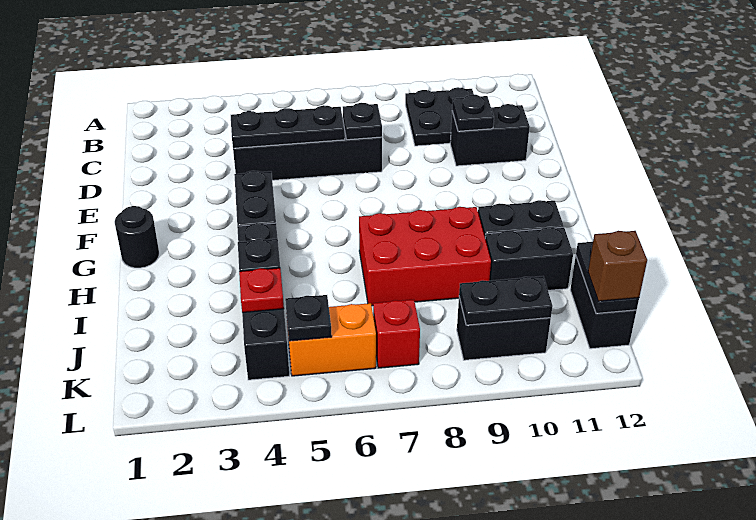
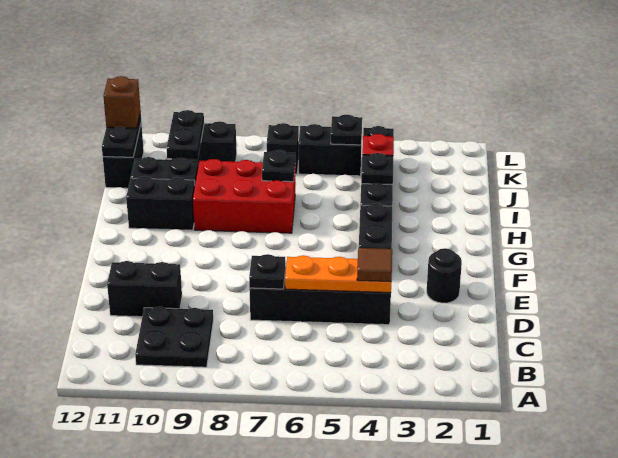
black 1x3 plate [231,105,345,148] -> orange 1x3 plate [285,255,391,293]
none -> brown 1x1 tile [357,248,392,282]
black 1x1 plate [452,95,494,131] -> black 1x1 plate moved to [262,150,295,182]
black 1x1 round brick [115,206,159,268] -> black 1x1 round brick moved to [427,248,462,303]
orange 1x2 brick [287,303,376,376] -> black 1x2 brick [299,124,362,176]
red 1x1 brick [373,300,420,368] -> black 1x1 brick [267,123,299,174]
black 1x2 plate [459,276,553,325] -> black 1x2 plate turned to [167,110,204,159]

